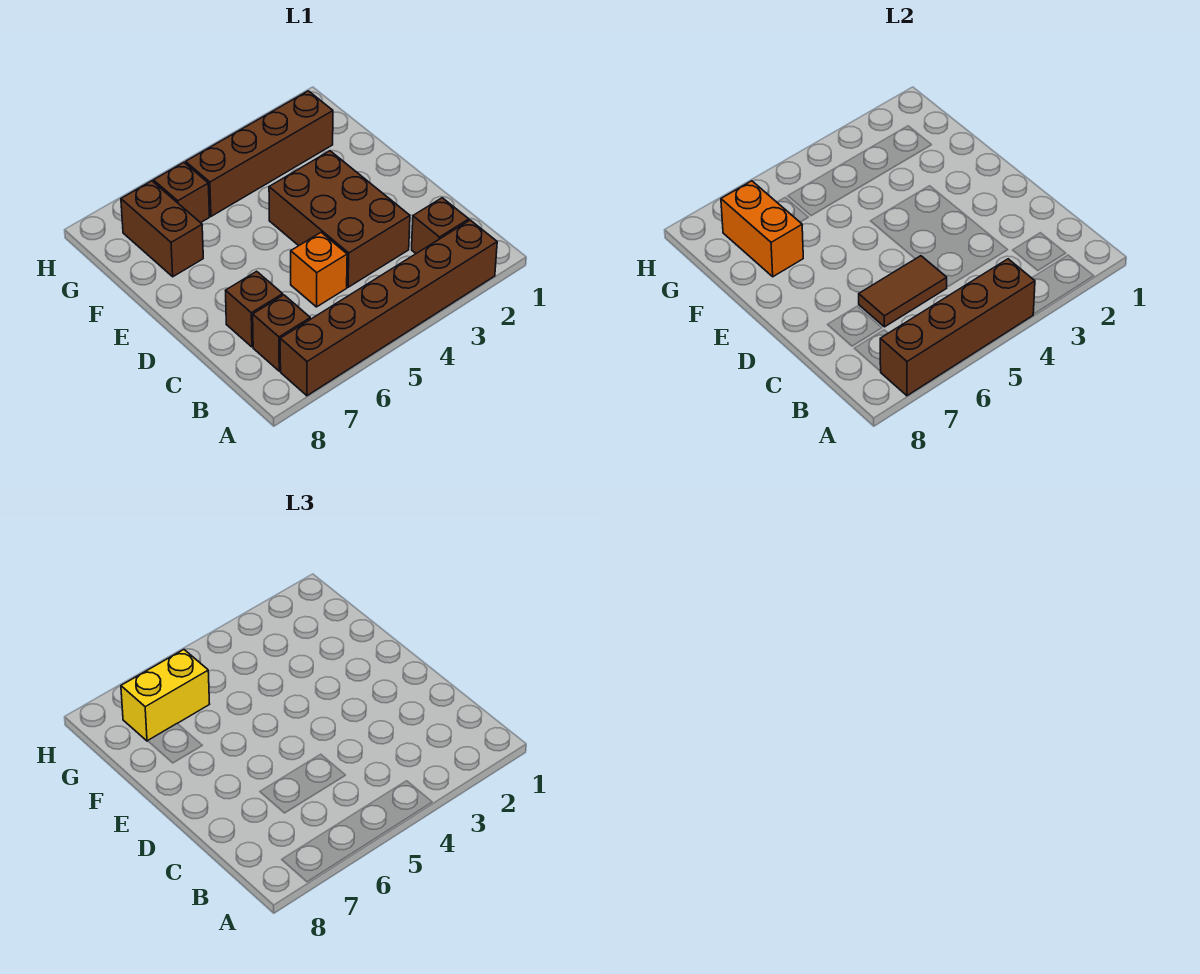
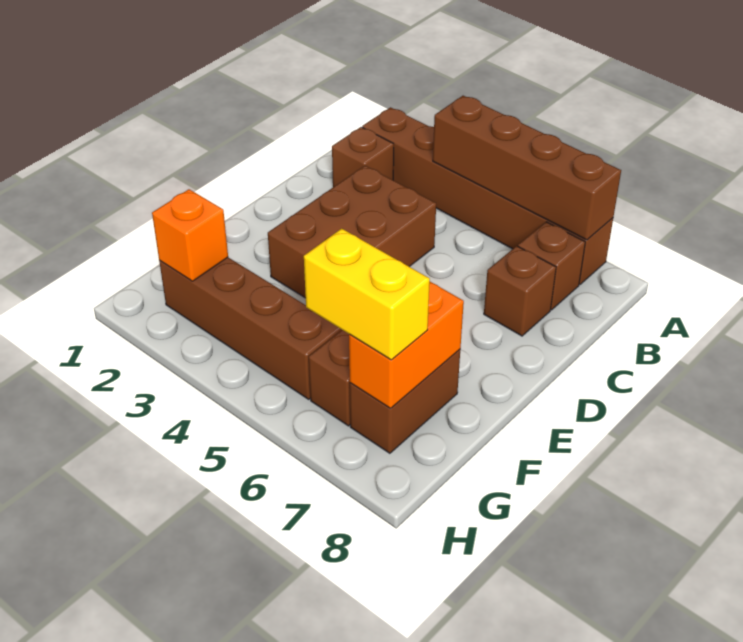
orange 1x1 brick [291,233,347,307] -> orange 1x1 brick moved to [152,189,228,281]
brown 1x2 tile [859,256,947,327] -> none

